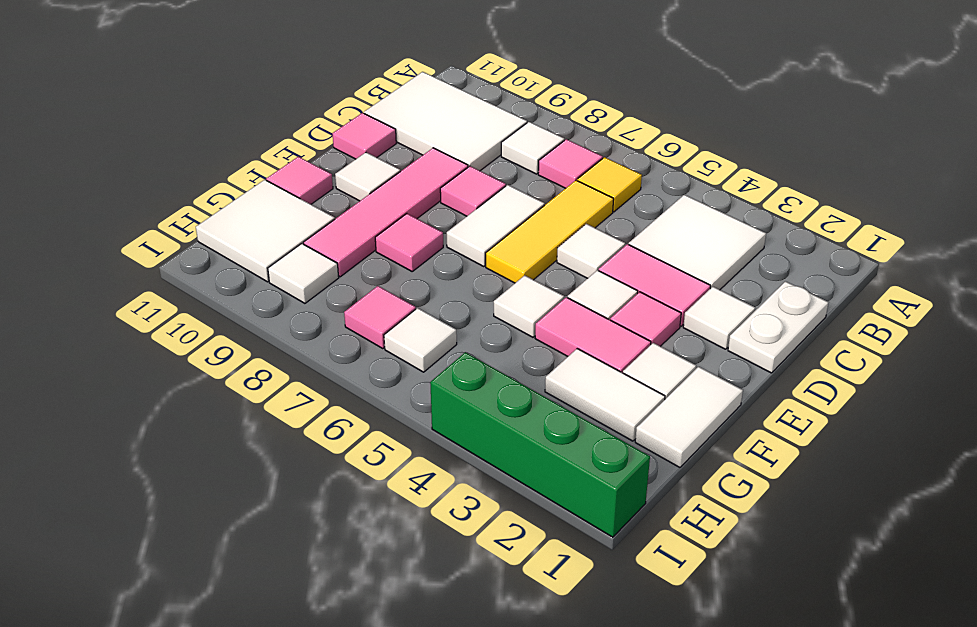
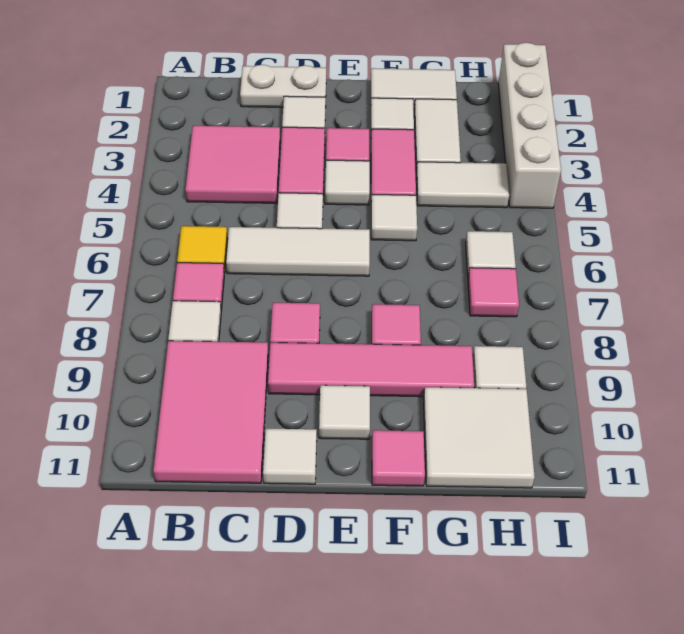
white 2x2 tile [629,195,766,290] -> pink 2x2 tile [185,126,280,203]
white 2x3 tile [364,72,527,171] -> pink 2x3 tile [153,341,268,483]
yellow 1x3 tile [486,180,614,283] -> white 1x3 tile [226,227,370,276]
white 1x2 tile [447,185,545,267] -> white 1x2 tile moved to [416,162,509,208]
pink 1x1 tile [333,113,396,159] -> white 1x1 tile [263,429,317,484]
green 1x4 brick [430,352,650,537] -> white 1x4 brick [498,43,561,208]

